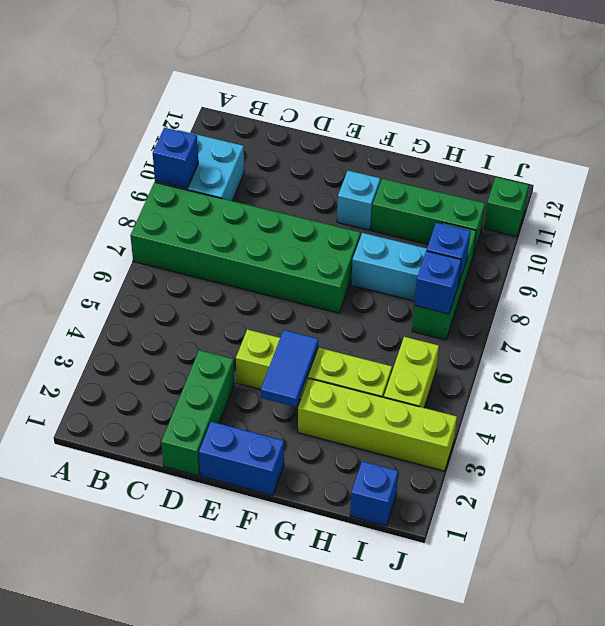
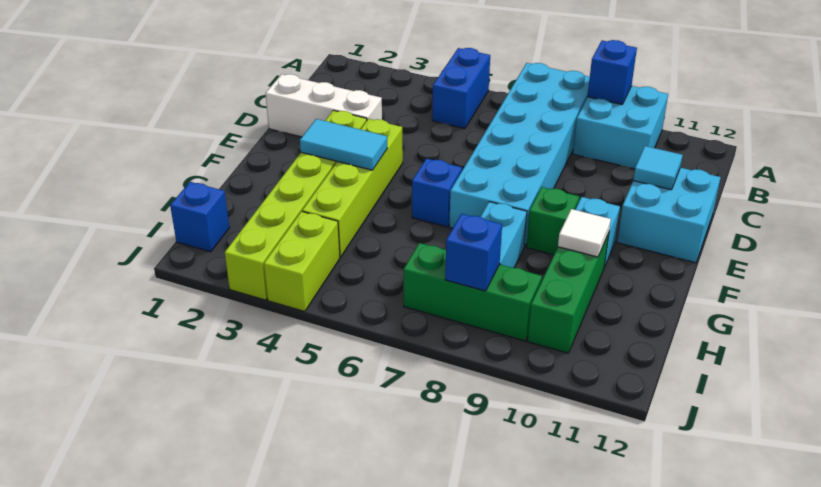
green 2x6 brick [130,182,360,313] -> cyan 2x6 brick [449,63,590,247]
green 1x3 brick [161,350,234,476] -> white 1x3 brick [266,74,382,137]
none -> cyan 2x2 brick [617,168,721,263]
none -> cyan 1x1 tile [633,146,683,190]
blue 1x2 brick [199,422,284,496] -> blue 1x2 brick moved to [432,48,490,129]
blue 1x2 tile [261,330,318,407] -> cyan 1x2 tile [300,119,387,170]
lime 1x4 brick [298,378,457,471] -> lime 1x6 brick [225,110,367,300]
none -> white 1x1 tile [558,209,611,257]
lime 1x2 brick [384,337,439,408] -> lime 1x2 brick turned to [264,212,340,312]
blue 1x1 brick [414,251,461,314] -> blue 1x1 brick moved to [412,159,462,227]
green 1x1 brick [484,177,529,237] -> green 1x1 brick moved to [526,187,579,255]

